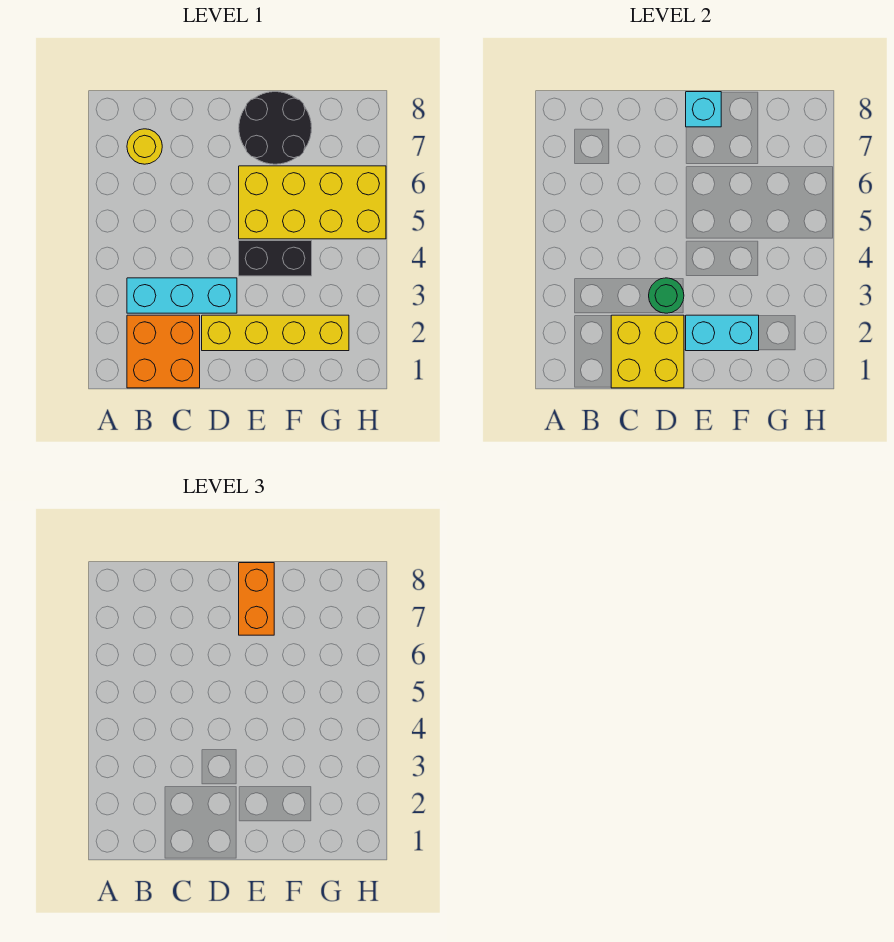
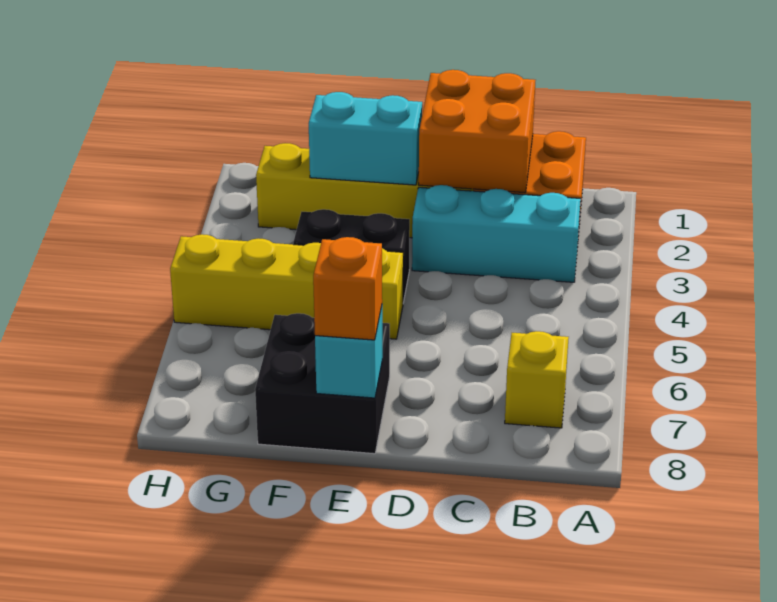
yellow 1x1 round brick [127,129,162,164] -> yellow 1x1 brick [505,331,569,428]
yellow 2x2 brick [611,315,684,388] -> orange 2x2 brick [419,70,535,193]
green 1x1 round brick [649,278,684,313] -> none
yellow 2x4 brick [239,166,386,239] -> yellow 1x4 brick [170,234,403,339]
black 2x2 round brick [239,92,312,164] -> black 2x2 brick [255,313,390,454]
orange 1x2 brick [239,563,274,635] -> orange 1x1 brick [313,237,382,340]

